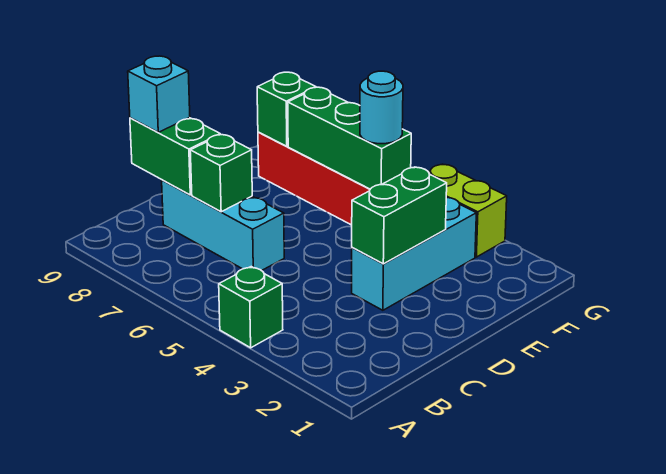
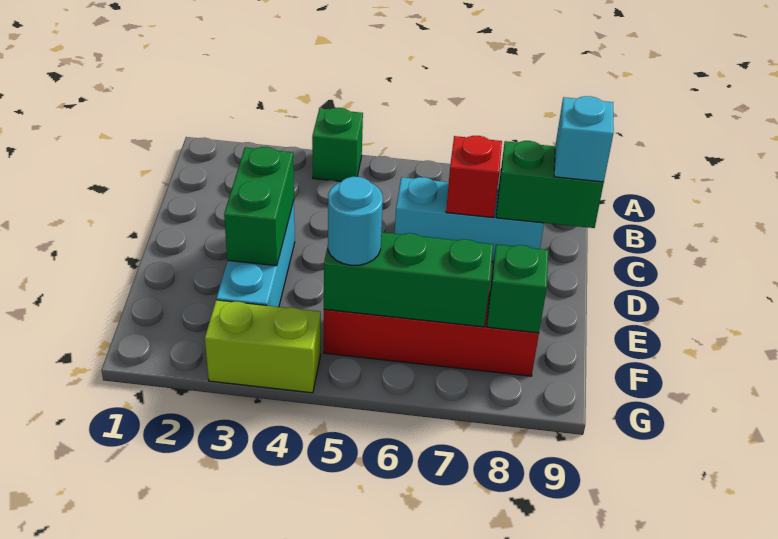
green 1x1 brick [190,135,252,212] -> red 1x1 brick [446,136,502,218]

